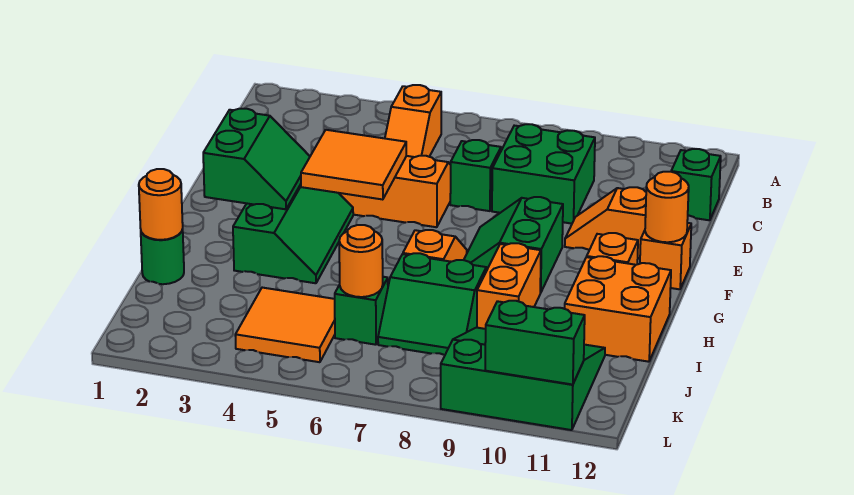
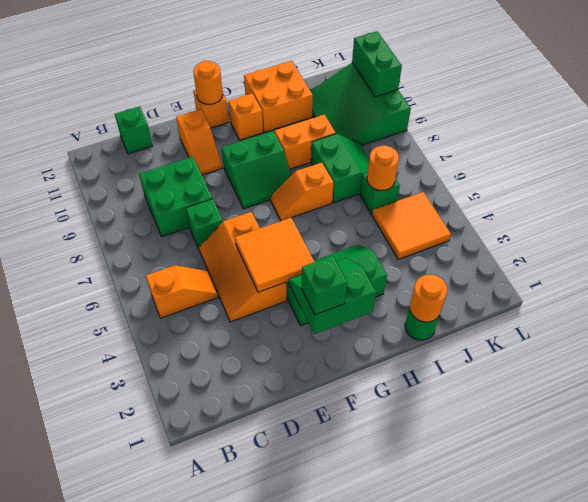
none -> green 1x1 brick [302,256,347,315]

